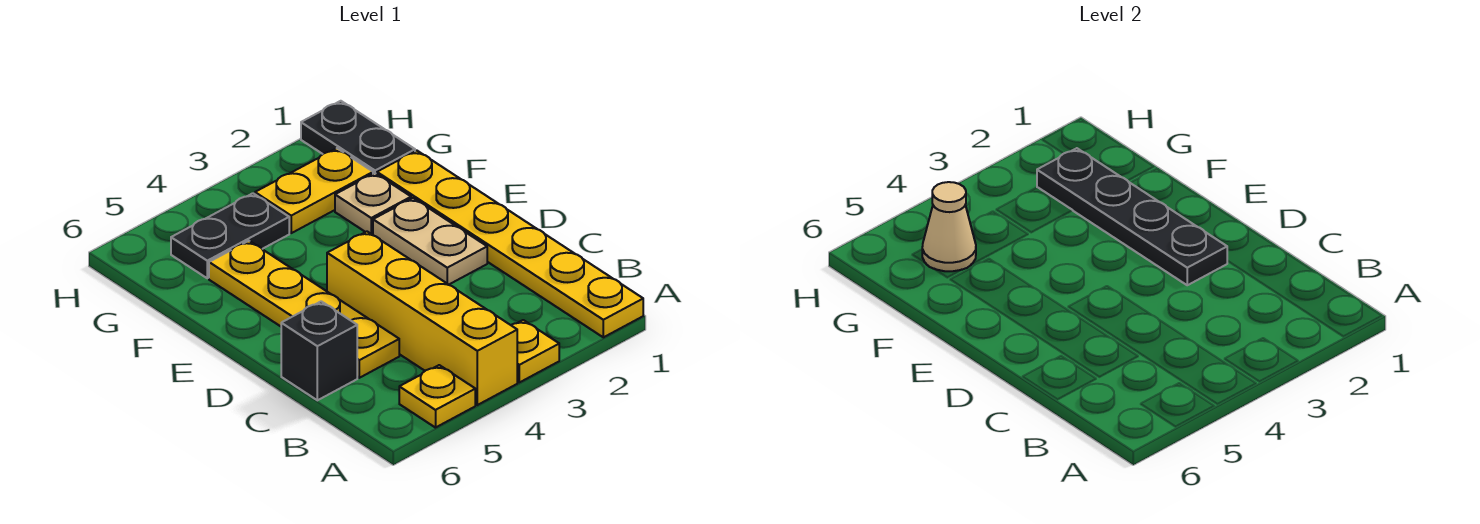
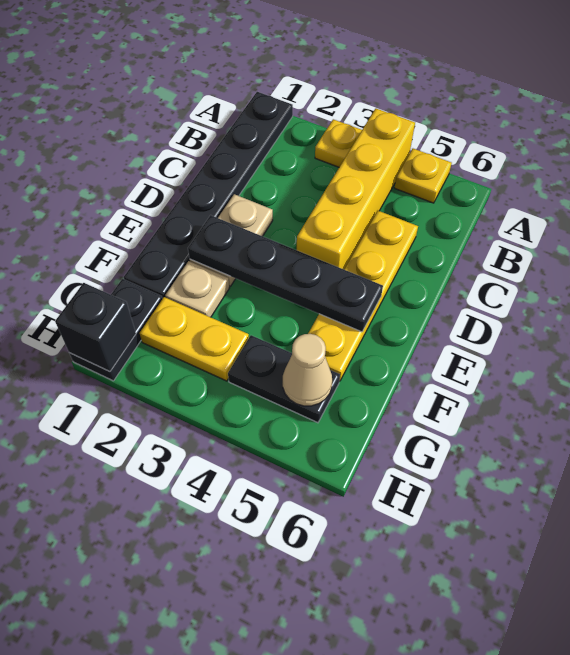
yellow 1x6 plate [377,151,643,337] -> black 1x6 plate [124,92,293,298]
black 1x1 brick [281,301,357,400] -> black 1x1 brick moved to [55,283,136,372]
black 1x4 plate [1037,148,1227,285] -> black 1x4 plate turned to [188,215,383,332]

